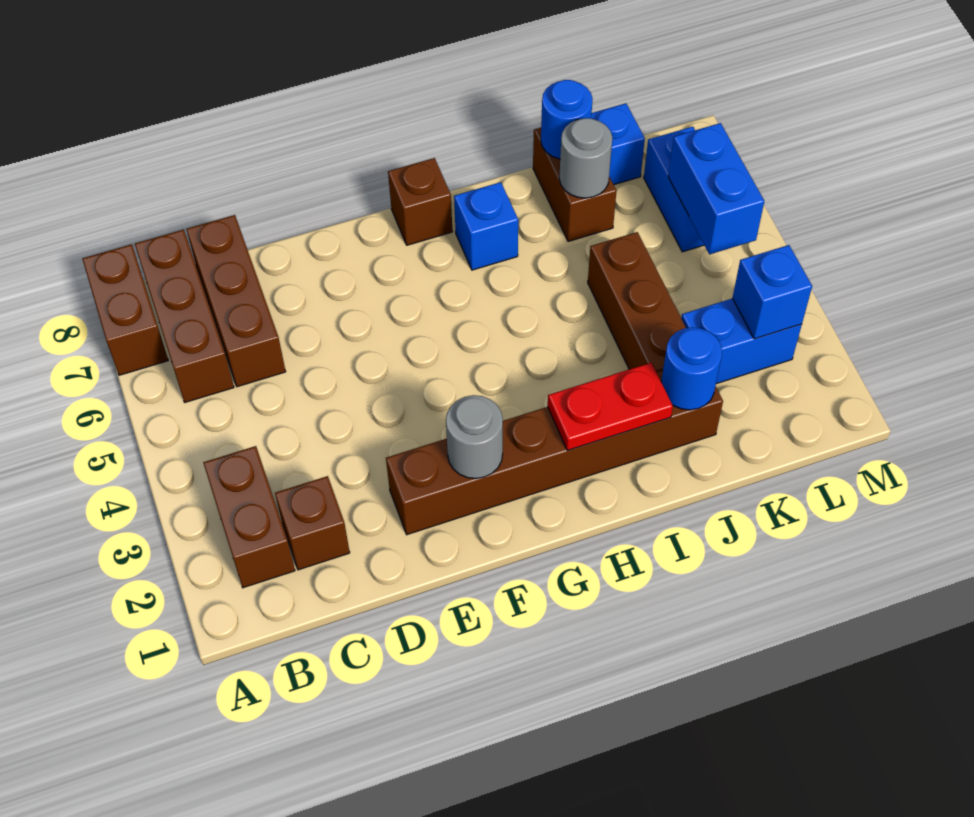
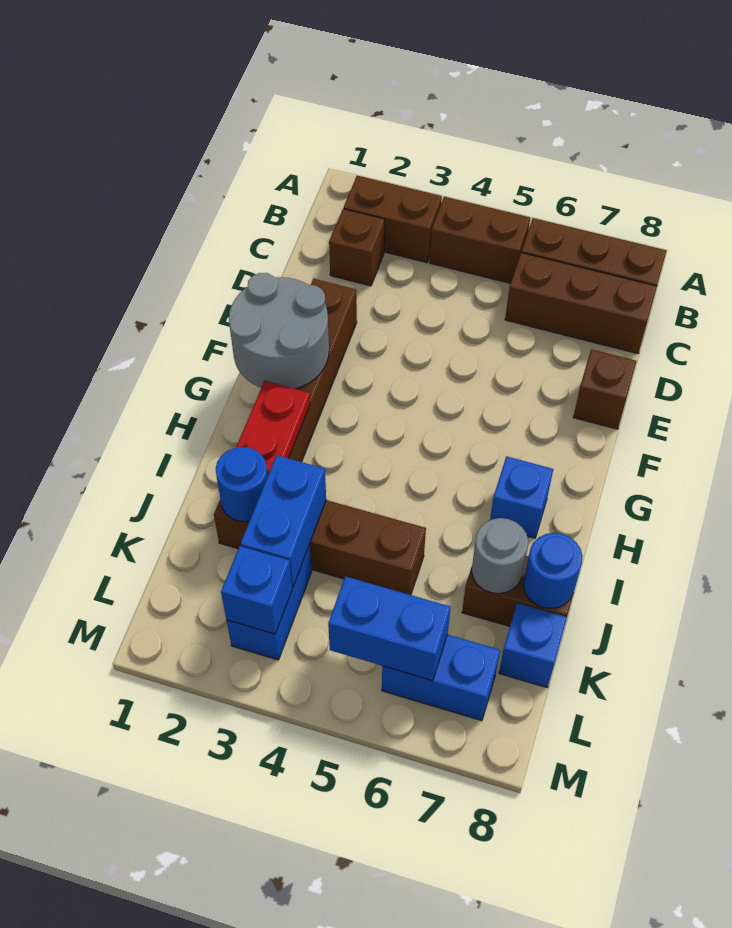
brown 1x2 brick [83,244,168,375] -> brown 1x2 brick moved to [430,197,530,283]
grey 1x1 round brick [446,395,503,478] -> grey 2x2 round brick [229,273,329,389]
brown 1x1 brick [388,158,452,245] -> brown 1x1 brick moved to [573,349,637,429]
none -> blue 1x2 brick [240,455,326,587]

